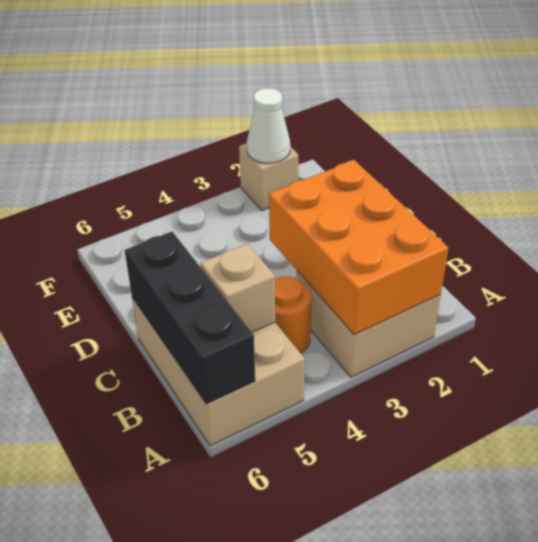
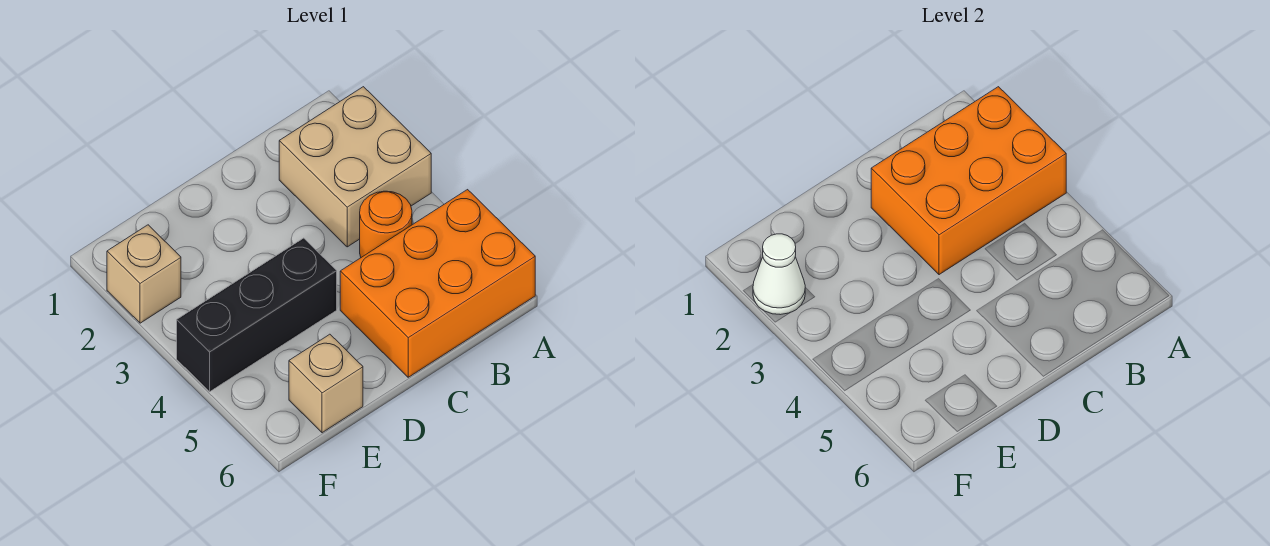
tan 2x3 brick [132,298,305,446] -> orange 2x3 brick [340,190,535,377]
black 1x3 brick [125,232,255,404] -> black 1x3 brick moved to [177,238,337,392]
tan 1x1 brick [200,244,275,332] -> tan 1x1 brick moved to [289,334,363,433]

